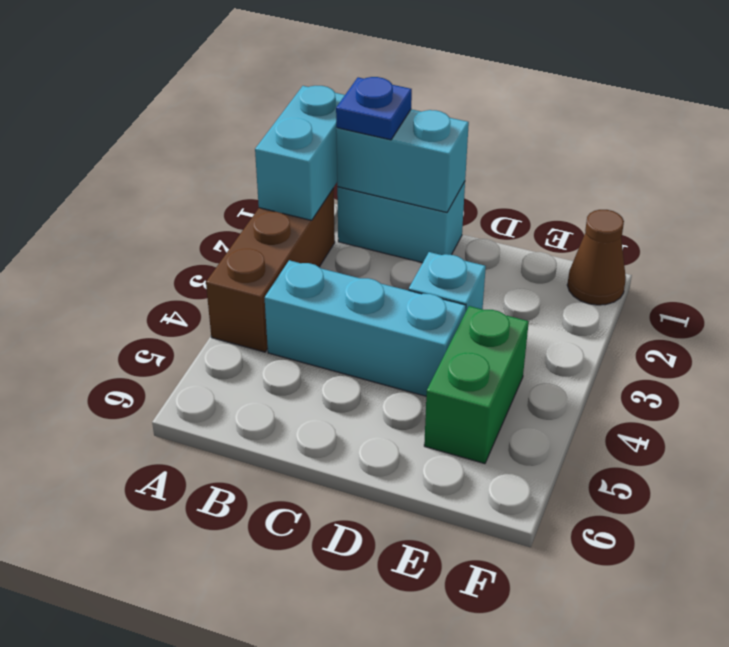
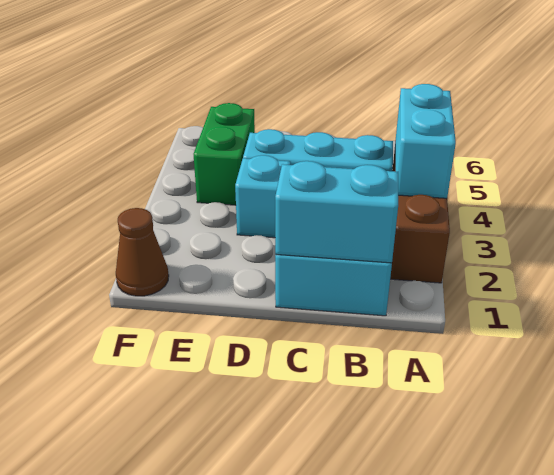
cyan 1x2 brick [255,86,345,220] -> cyan 1x2 brick moved to [395,84,456,198]
blue 1x1 plate [336,77,412,140] -> none

